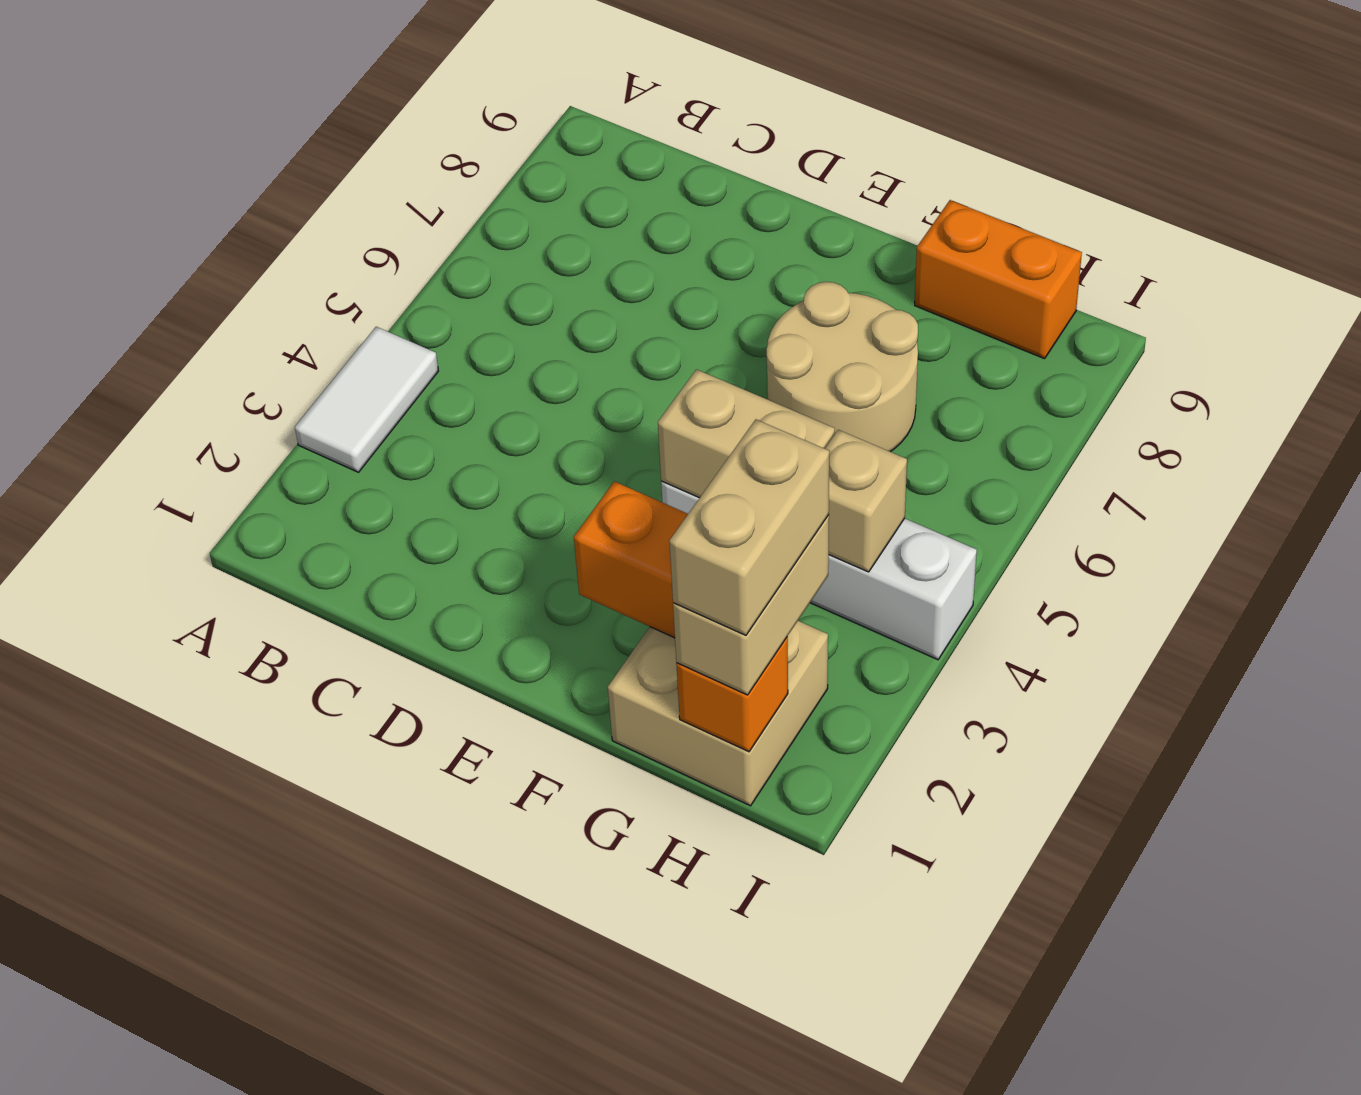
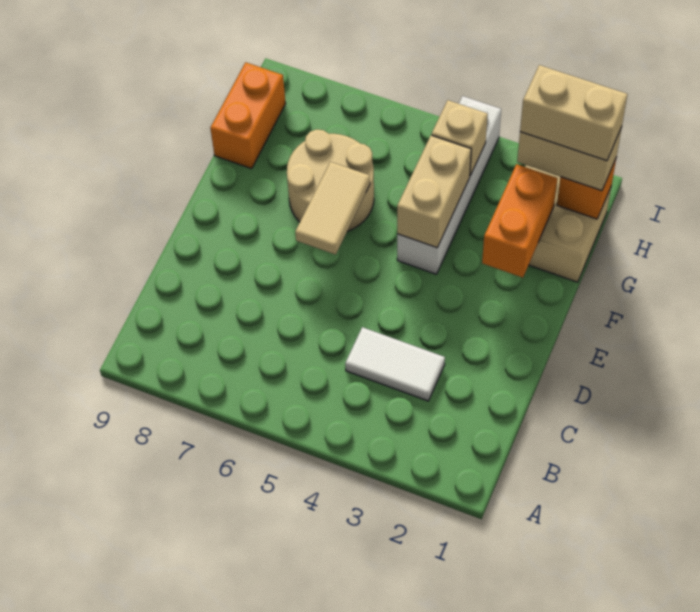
white 1x2 tile [295,327,438,472] -> white 1x2 tile moved to [345,327,445,401]
none -> tan 1x2 tile [295,162,370,254]

